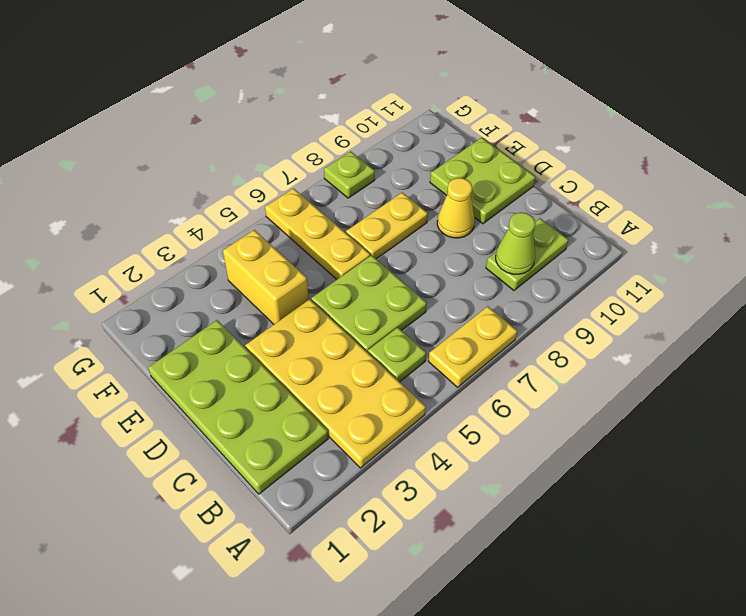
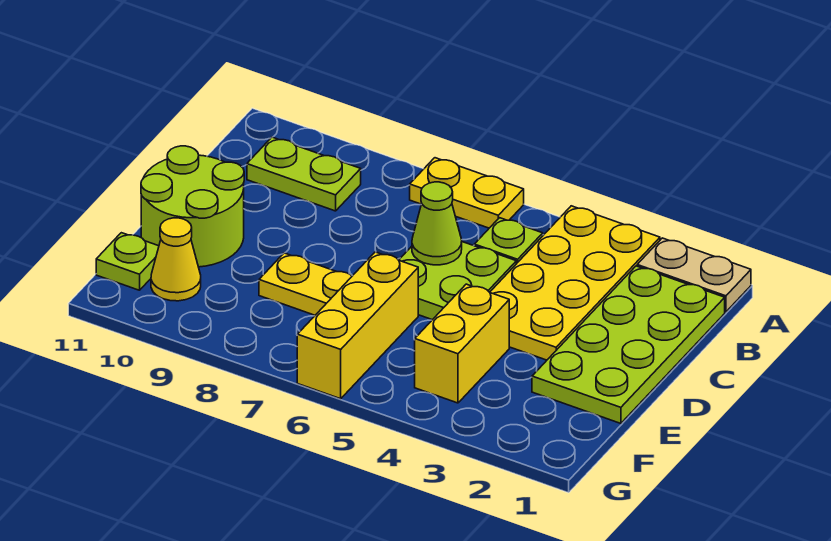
none -> tan 1x2 plate [637,238,751,312]
lime 1x1 cone [496,212,536,274] -> lime 1x1 cone moved to [412,182,462,265]
yellow 1x1 cone [437,178,475,238] -> yellow 1x1 cone moved to [151,218,201,301]
lime 2x2 plate [430,138,535,224] -> lime 2x2 round brick [141,146,244,267]
yellow 1x3 plate [265,188,370,279] -> yellow 1x3 brick [297,252,418,399]
lime 1x1 plate [324,151,375,198] -> lime 1x1 plate moved to [96,233,159,290]

